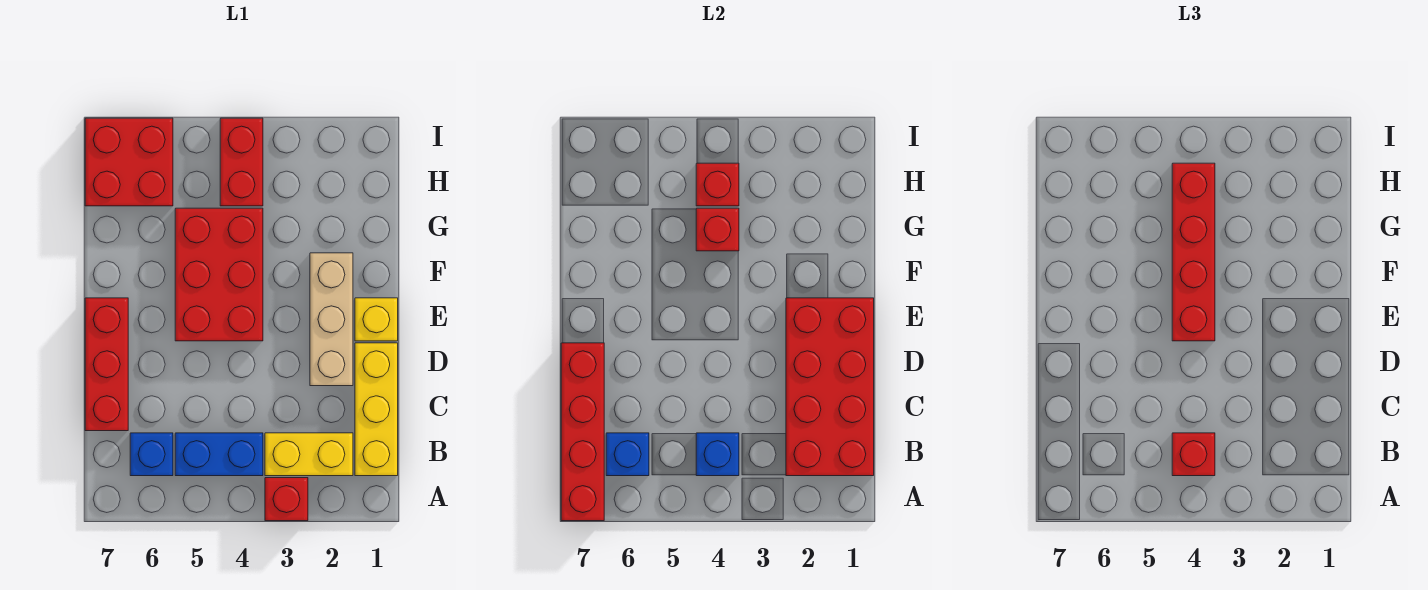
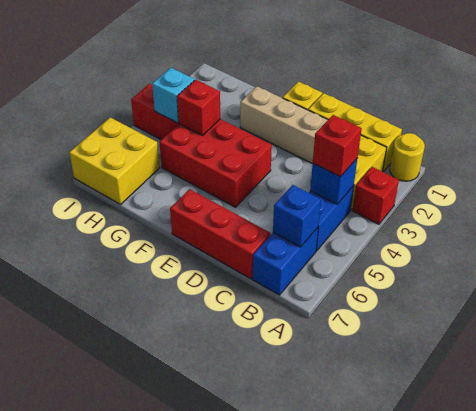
none -> yellow 1x1 round brick [390,133,425,181]
red 1x4 brick [561,343,604,521] -> none
red 2x4 brick [786,298,874,476] -> none
blue 1x1 brick [130,433,173,476] -> blue 1x2 brick [253,228,318,295]
red 1x4 brick [1172,163,1215,341] -> none
red 1x1 brick [696,163,739,206] -> cyan 1x1 brick [152,68,194,123]
red 2x2 brick [85,118,173,206] -> yellow 2x2 brick [69,117,160,204]

